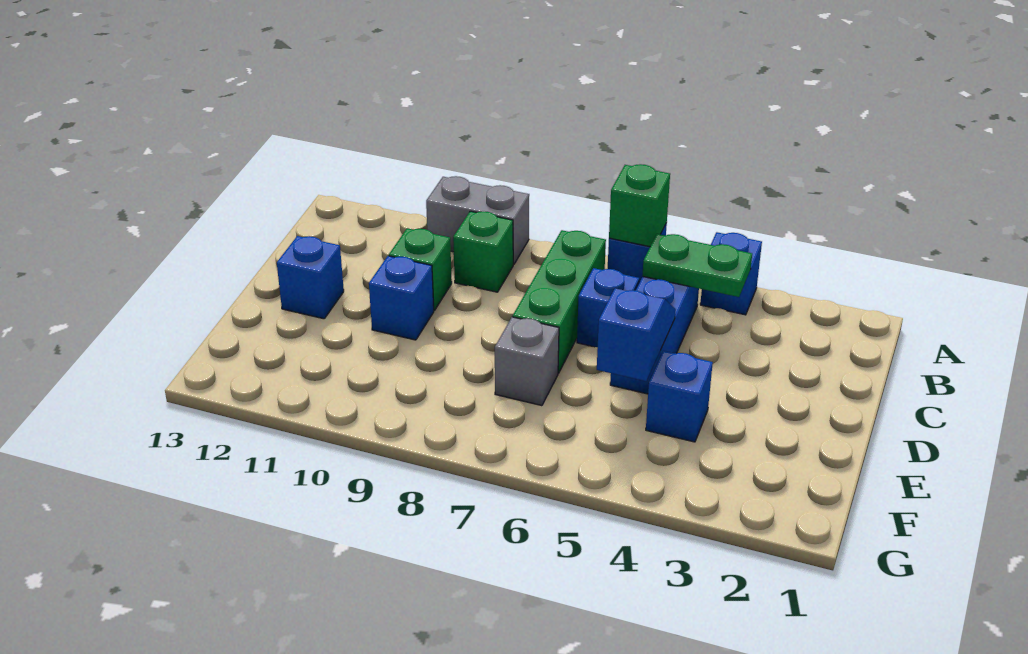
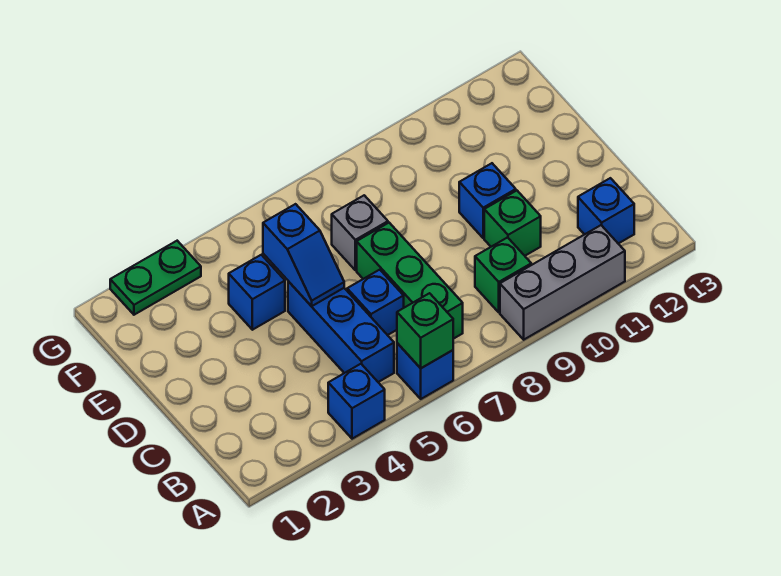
grey 1x2 brick [426,176,529,265] -> grey 1x3 brick [500,225,625,340]
green 1x2 plate [642,234,752,297] -> green 1x2 plate moved to [110,241,201,315]
blue 1x1 brick [277,236,344,319] -> blue 1x1 brick moved to [578,178,634,244]

